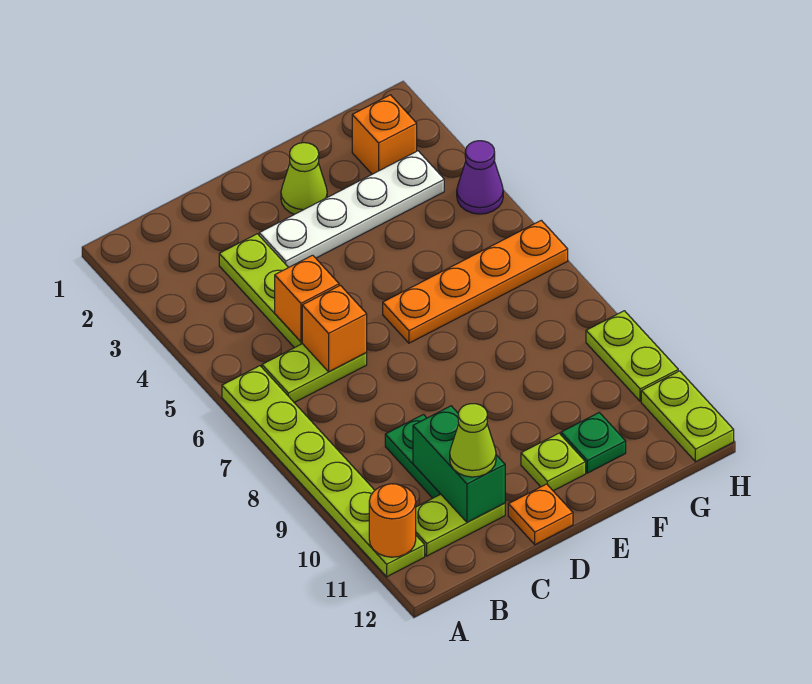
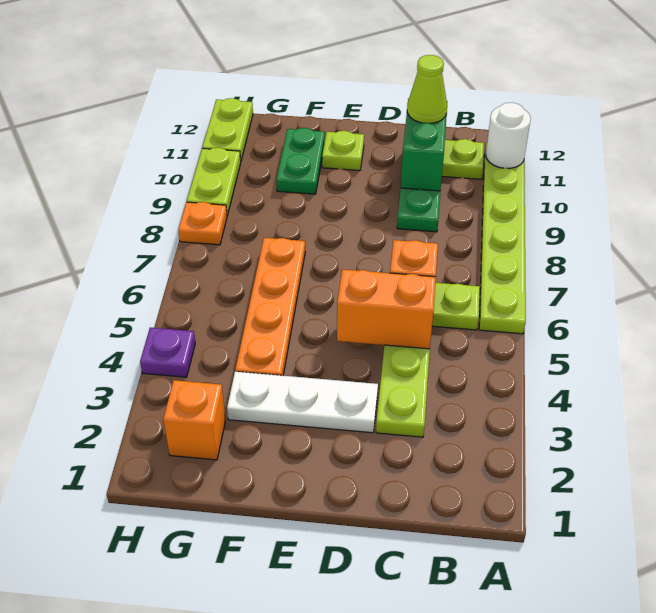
orange 1x1 round brick [369,484,416,557] -> white 1x1 round brick [486,102,531,168]
orange 1x1 brick [275,255,339,342] -> orange 1x2 brick [337,269,436,349]
white 1x4 plate [259,151,444,267] -> white 1x3 plate [227,372,378,433]
orange 1x1 plate [508,484,573,545] -> orange 1x1 plate moved to [178,202,227,245]
lime 1x1 cone [281,143,327,214] -> none
orange 1x4 plate [383,220,568,343] -> orange 1x4 plate turned to [235,238,305,376]
green 1x1 plate [561,413,626,473] -> green 1x2 plate [276,128,325,194]
purple 1x1 cone [457,141,503,214] -> purple 1x1 plate [140,328,195,377]

